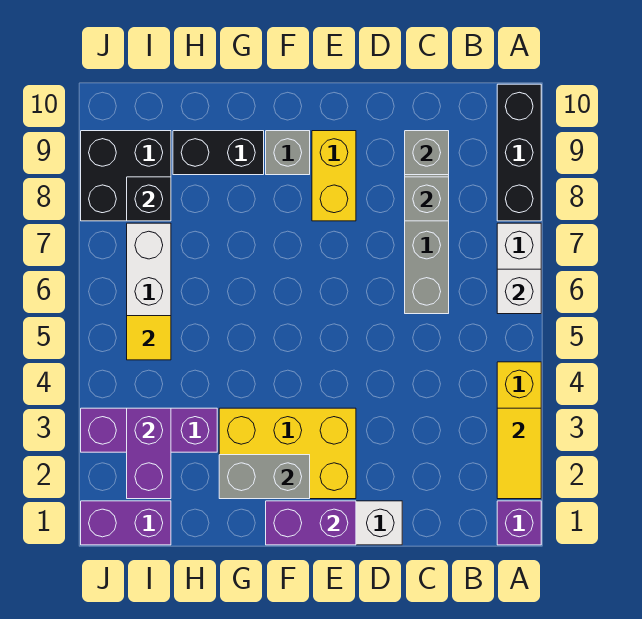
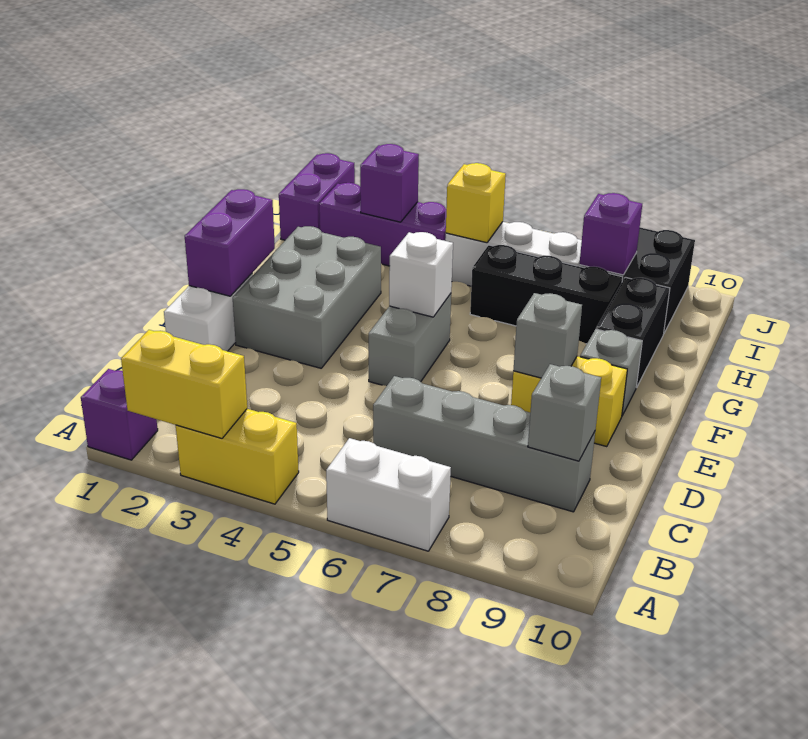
yellow 1x2 tile [497,408,541,499] -> yellow 1x2 brick [121,330,247,438]
white 1x1 brick [497,269,541,314] -> white 1x1 brick moved to [389,232,453,317]
black 1x3 brick [497,84,541,221] -> black 1x3 brick moved to [470,245,623,344]
grey 1x1 brick [405,177,449,221] -> grey 1x1 brick moved to [513,293,582,378]
yellow 2x3 brick [219,408,356,499] -> grey 2x3 brick [233,226,381,368]
grey 1x2 brick [219,455,310,499] -> grey 1x2 brick moved to [369,294,451,386]
purple 1x3 brick [81,408,217,452] -> purple 1x3 brick turned to [319,183,446,266]
purple 1x2 brick [127,408,171,499] -> purple 1x1 brick [360,144,419,222]
yellow 1x1 tile [127,316,171,360] -> yellow 1x1 brick [446,163,506,243]
black 1x1 brick [127,177,171,221] -> purple 1x1 brick [579,193,642,275]

